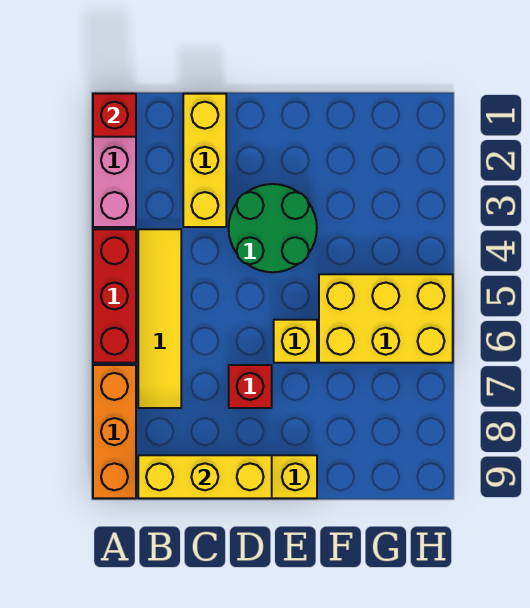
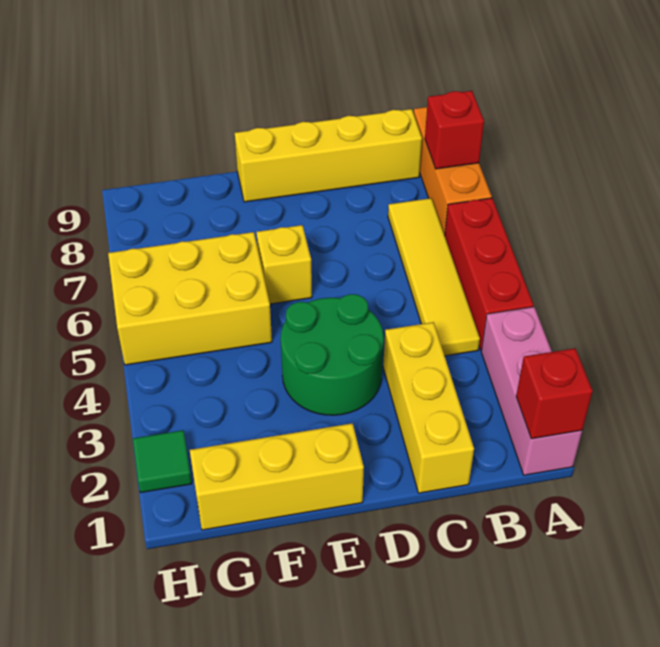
yellow 1x3 brick [138,455,272,498] -> yellow 1x3 brick moved to [190,423,364,530]
red 1x1 brick [229,365,272,408] -> red 1x1 brick moved to [425,91,484,169]
none -> green 1x1 tile [133,430,192,492]

